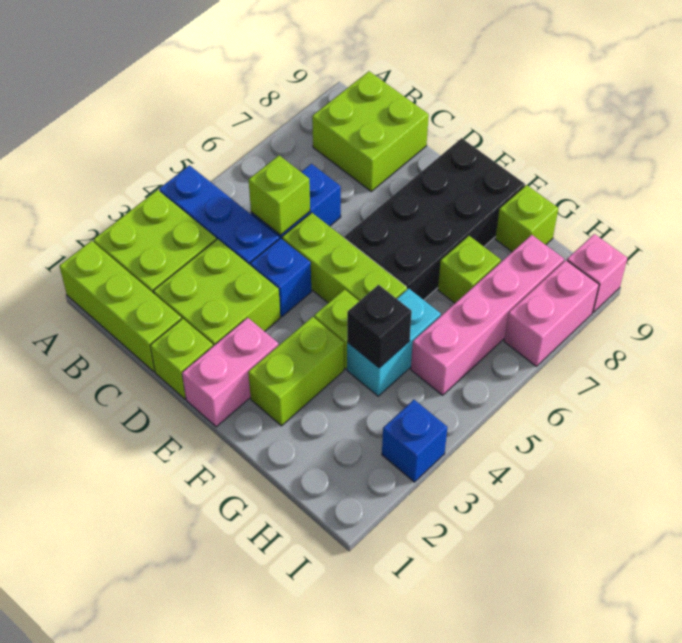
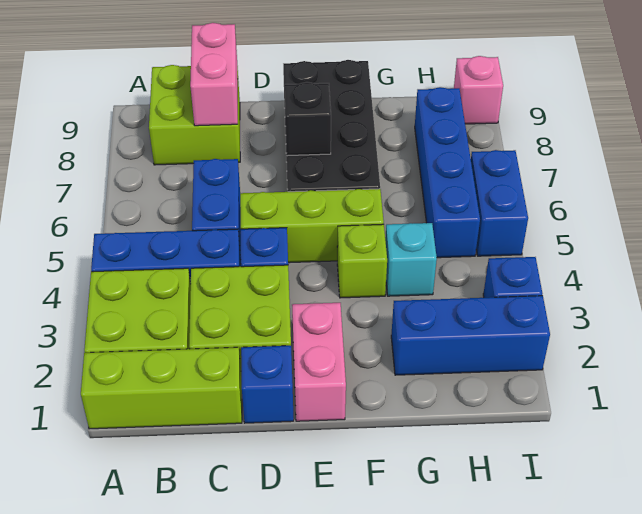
lime 1x1 brick [249,156,310,235] -> none
lime 1x1 brick [150,318,213,399] -> blue 1x1 brick [241,346,294,423]
lime 1x2 brick [248,317,344,426] -> none
none -> blue 1x3 brick [391,296,550,375]
cyan 1x2 brick [347,288,441,396] -> cyan 1x1 brick [385,223,437,296]
black 1x1 brick [347,285,412,368] -> black 1x1 brick moved to [284,82,331,156]
lime 1x1 brick [438,236,501,303] -> none
lime 1x1 brick [495,185,558,252] -> none
pink 1x4 brick [411,235,564,395] -> blue 1x4 brick [415,87,480,258]
none -> blue 1x2 brick [471,150,528,256]
pink 1x2 brick [504,260,599,366] -> pink 1x2 brick moved to [190,23,238,126]

